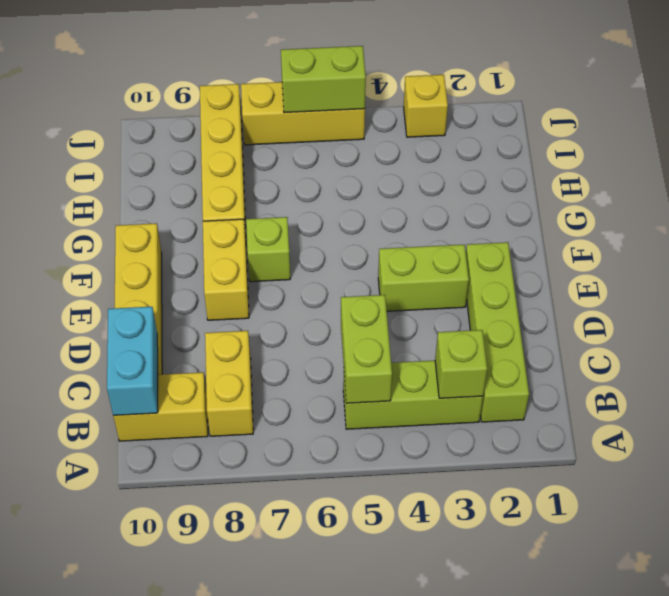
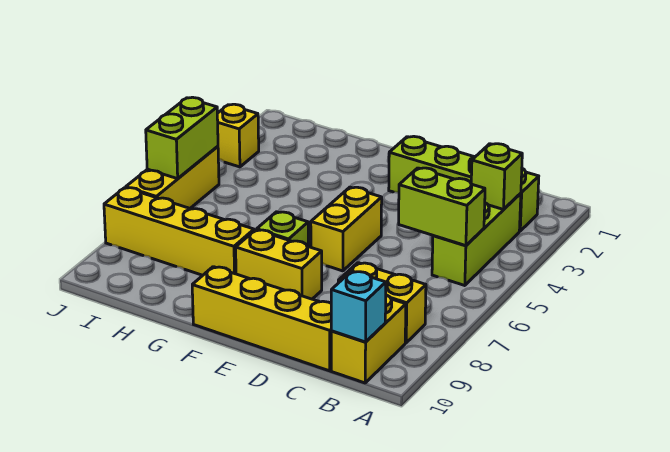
cyan 1x2 brick [107,307,158,416] -> cyan 1x1 brick [331,271,386,342]
lime 1x2 brick [378,245,469,311] -> none
none -> yellow 1x2 brick [311,187,382,271]

